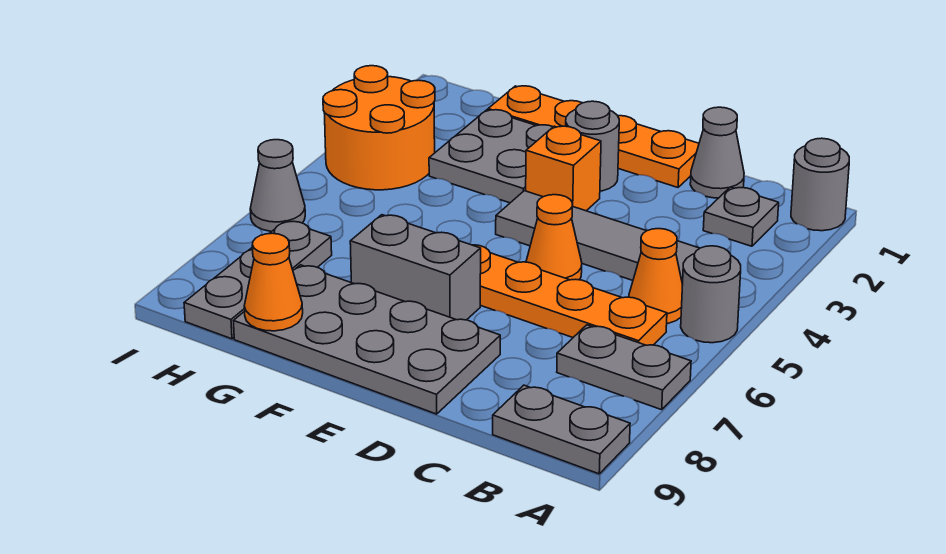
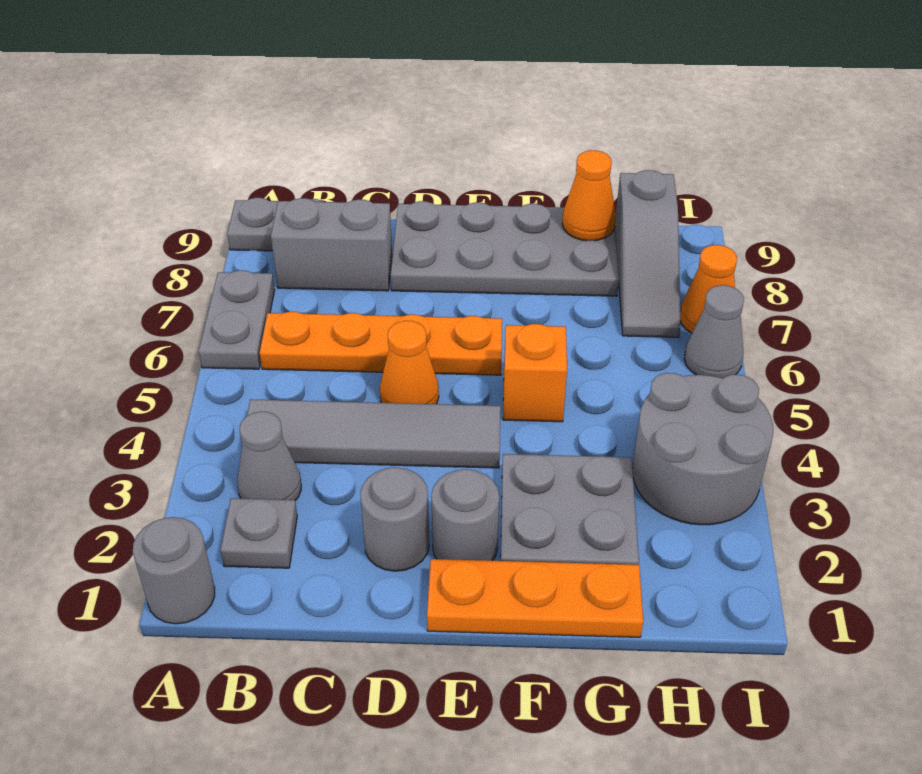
grey 1x1 round brick [681,246,741,343] -> grey 1x1 round brick moved to [360,467,429,571]
grey 1x2 plate [557,325,691,410] -> grey 1x2 plate turned to [199,270,275,369]
orange 1x1 cone [629,229,683,324] -> orange 1x1 cone moved to [680,245,737,333]
grey 1x1 cone [690,107,744,198] -> grey 1x1 cone moved to [238,412,301,501]
orange 1x4 plate [488,86,699,187] -> orange 1x3 plate [427,559,643,637]
orange 1x1 brick [526,126,601,211] -> orange 1x1 brick moved to [503,324,567,422]
grey 1x2 brick [350,215,481,320] -> grey 1x2 brick moved to [271,198,392,291]
orange 2x2 round brick [323,66,435,190] -> grey 2x2 round brick [632,373,773,525]
grey 1x3 plate [184,221,332,339] -> grey 1x3 slope [615,170,680,337]

